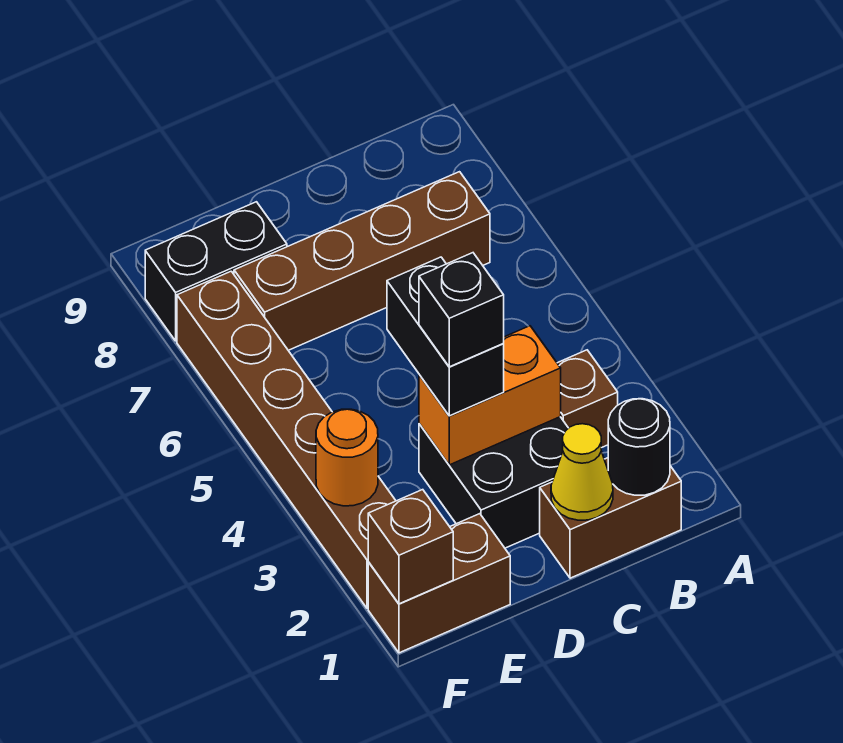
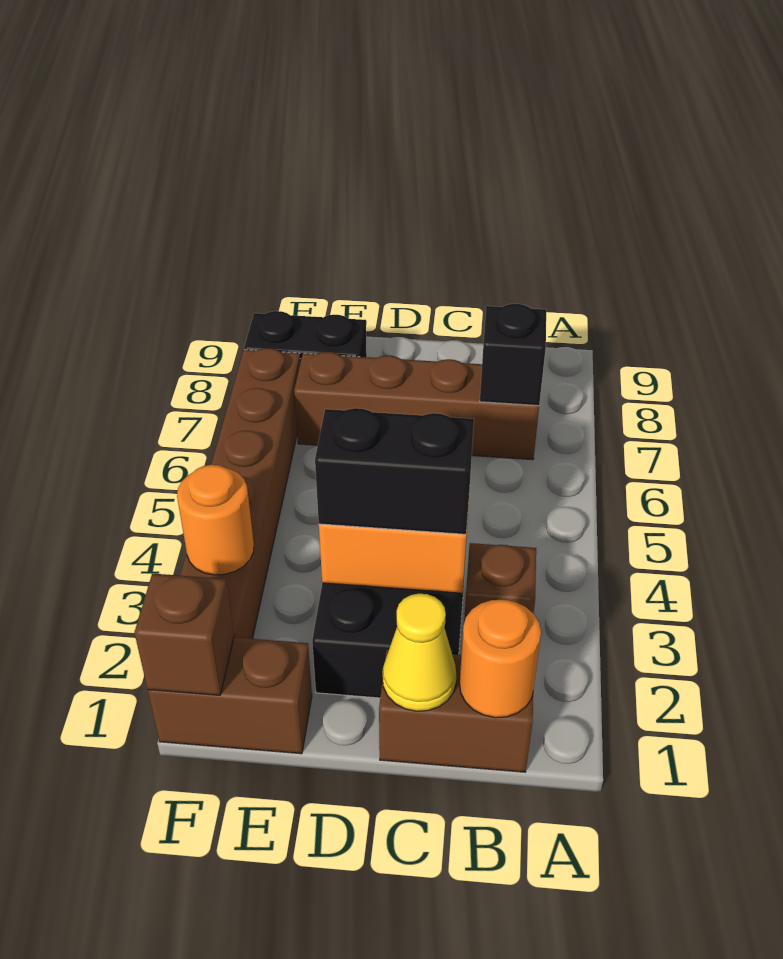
black 1x1 round brick [608,399,670,495] -> orange 1x1 round brick [460,600,541,718]
black 1x2 brick [387,257,504,416] -> black 1x2 brick turned to [315,408,474,534]
black 1x1 brick [419,253,504,367] -> black 1x1 brick moved to [480,304,546,406]

